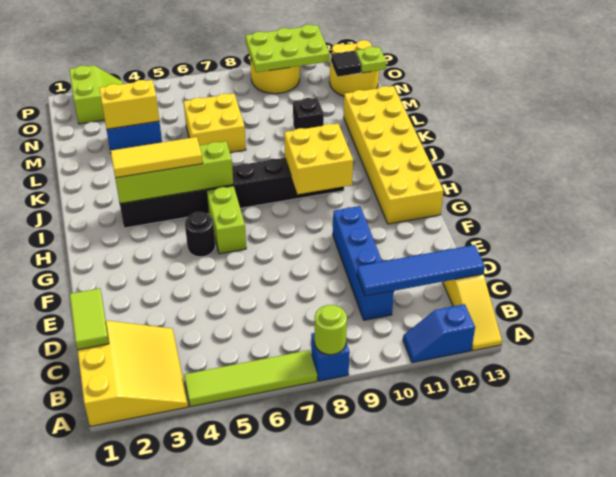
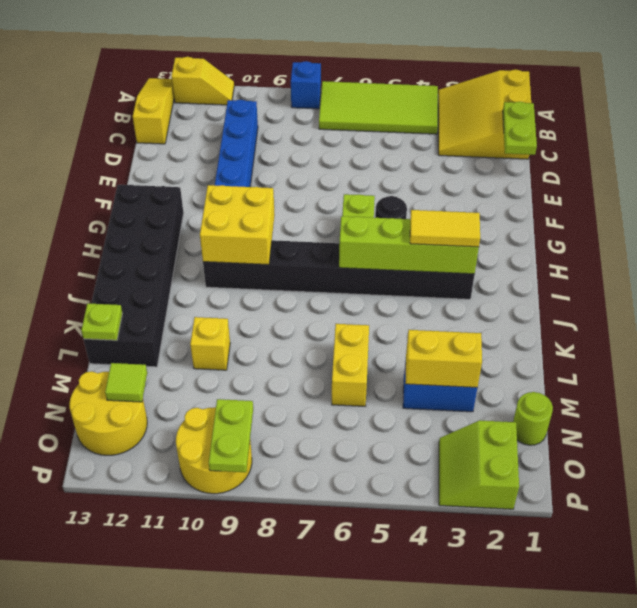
lime 1x4 tile [184,350,317,407] -> lime 2x4 tile [319,81,438,134]
lime 1x1 round brick [315,305,347,355] -> lime 1x1 round brick moved to [513,392,553,445]
blue 1x2 slope [403,304,475,363] -> yellow 1x2 slope [171,57,234,105]
lime 1x2 tile [70,288,109,350] -> lime 1x2 plate [503,102,537,155]
blue 1x4 tile [357,245,485,296] -> none
yellow 2x6 brick [344,86,444,224] -> black 2x6 brick [84,185,184,367]
yellow 1x3 tile [110,137,203,178] -> yellow 1x2 tile [410,210,480,247]
yellow 2x2 brick [184,94,246,153] -> yellow 1x2 brick [332,324,369,406]
black 1x1 brick [293,98,324,130] -> yellow 1x1 brick [190,317,230,370]
black 1x1 tile [331,51,361,77] -> lime 1x1 tile [105,363,147,402]
lime 1x1 plate [356,47,386,73] -> lime 1x1 plate moved to [81,303,122,340]
lime 2x3 plate [245,25,330,72] -> lime 1x2 plate [209,399,253,472]

